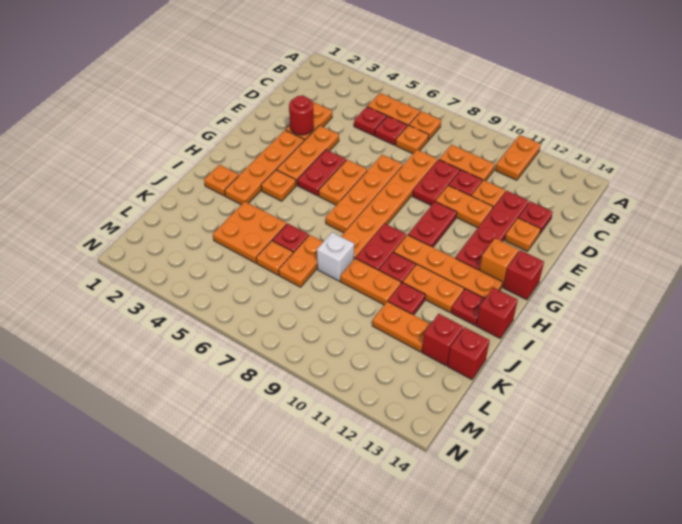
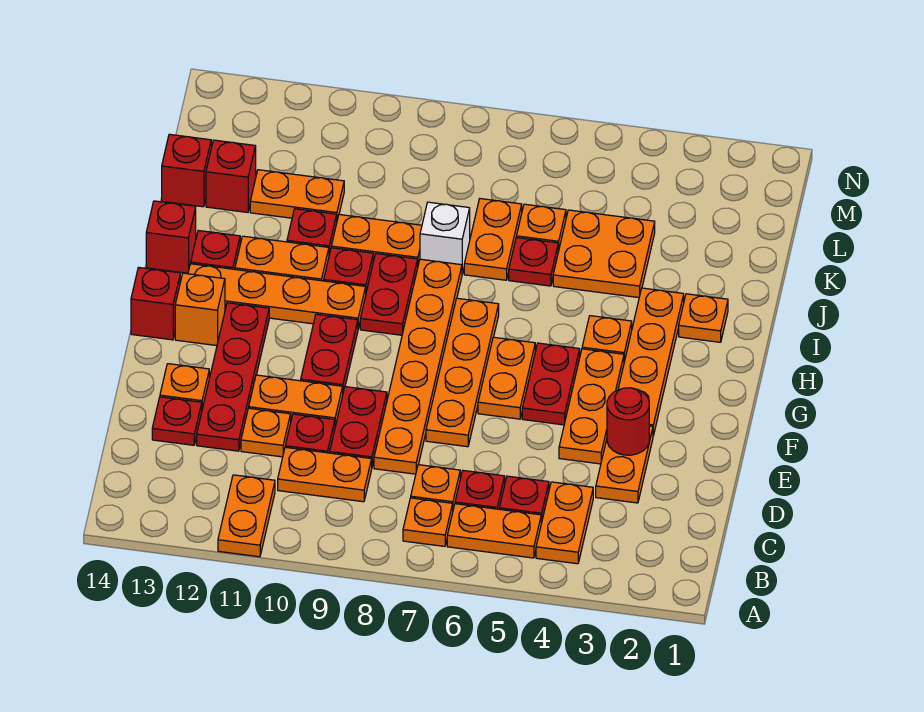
none -> orange 1x2 plate [536,482,593,564]

